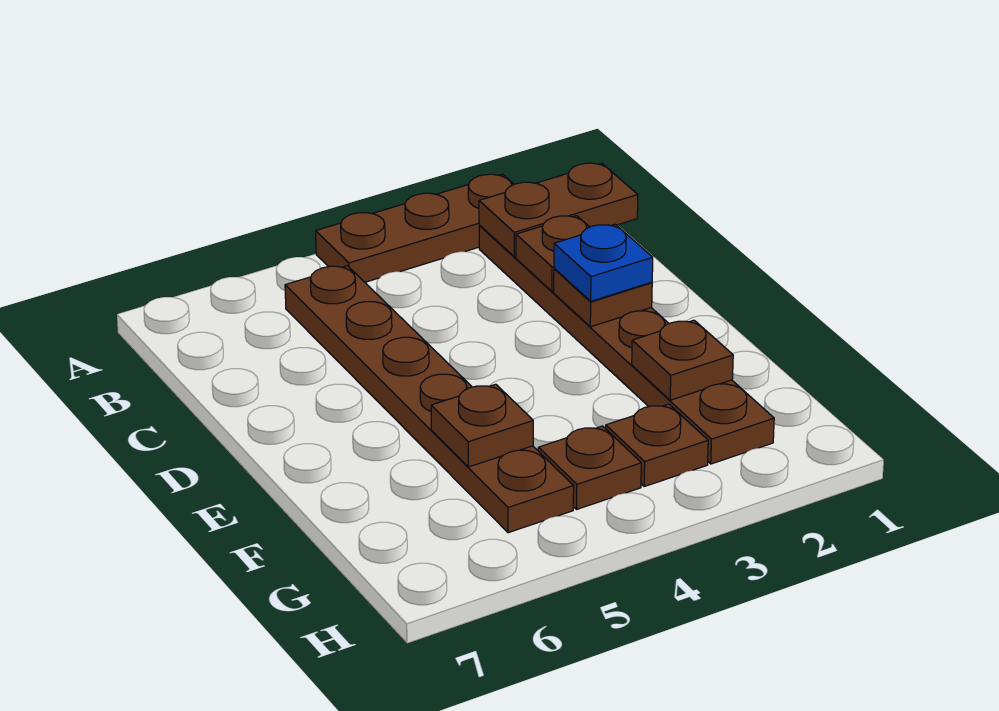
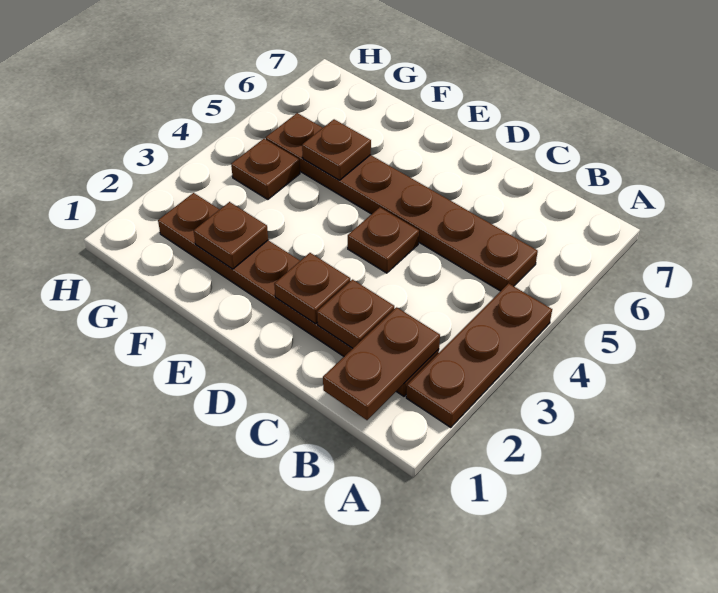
blue 1x1 plate [554,224,653,301] -> none
brown 1x1 plate [606,404,708,487] -> brown 1x1 plate moved to [348,207,419,273]

